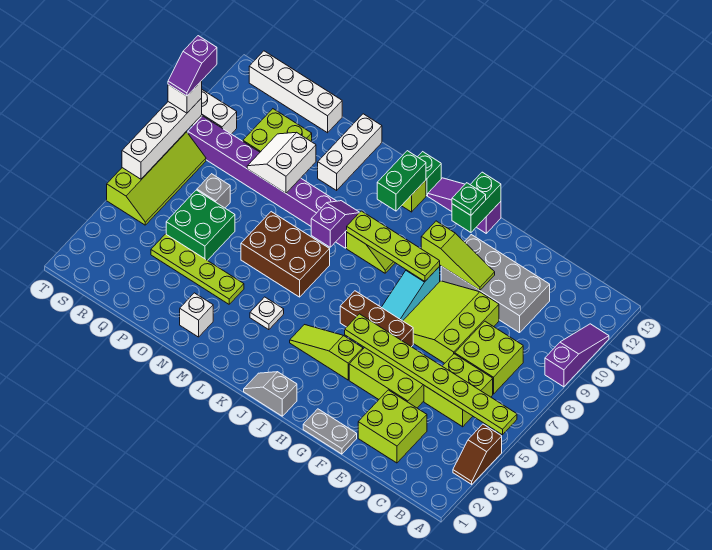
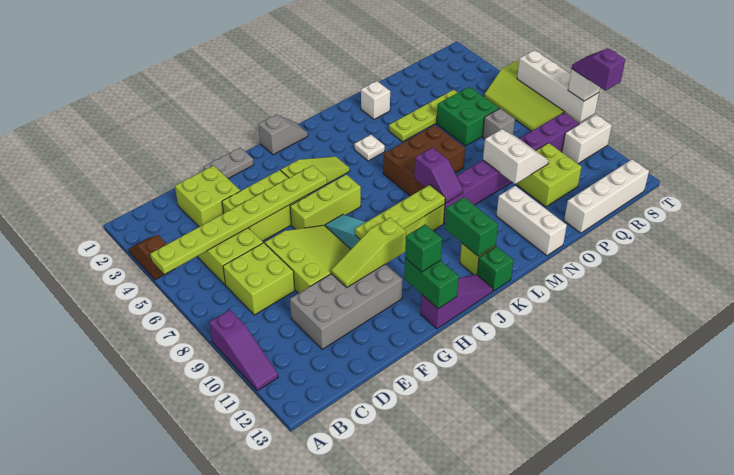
brown 1x3 brick [340,291,413,347] -> lime 1x3 brick [290,174,361,229]
green 1x1 plate [452,183,486,215] -> green 1x1 brick [405,224,442,272]

